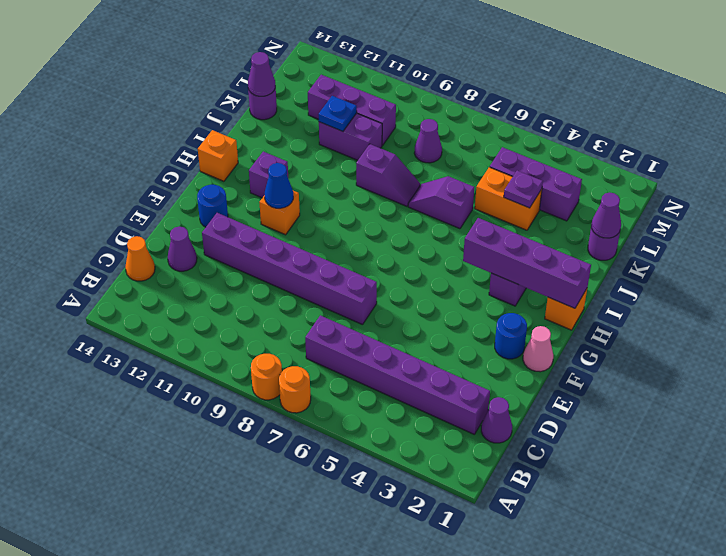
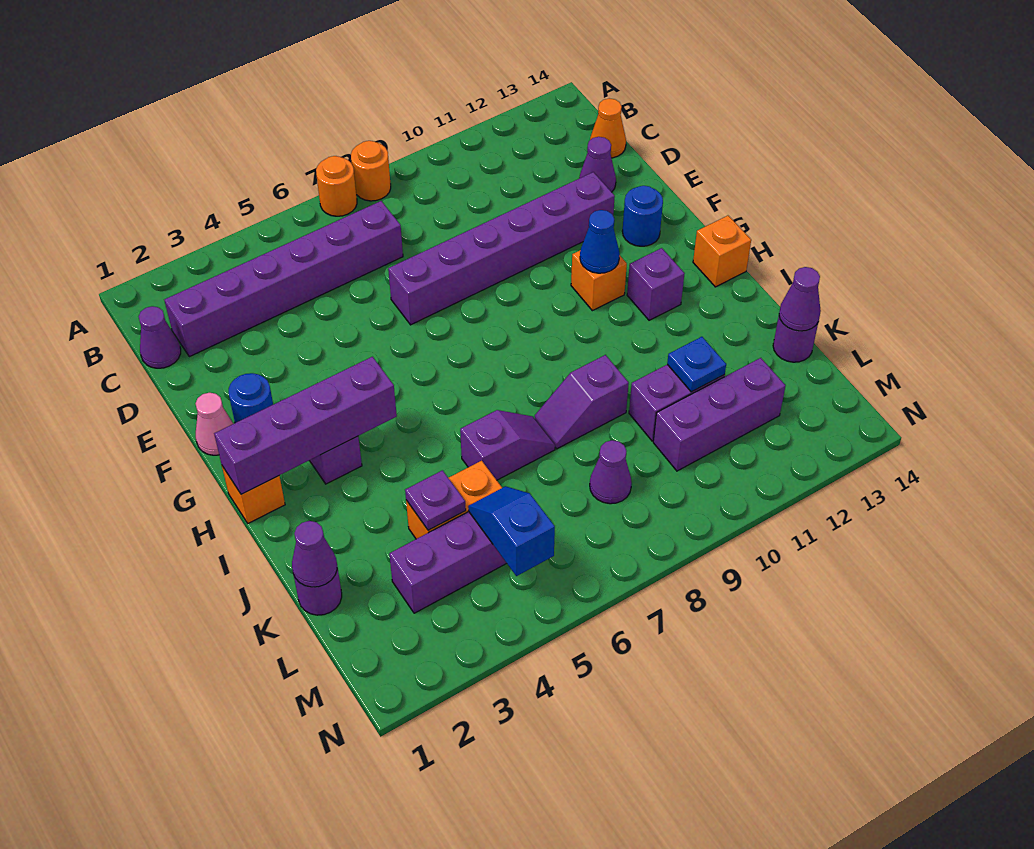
none -> blue 1x2 slope [468,486,555,576]

